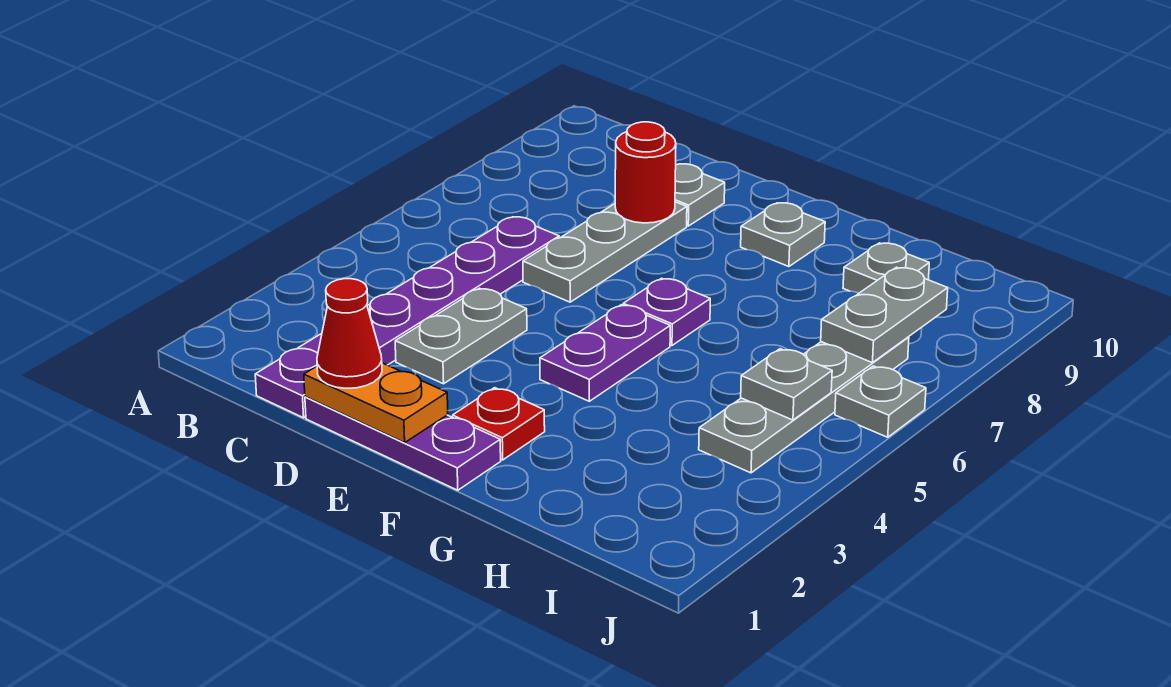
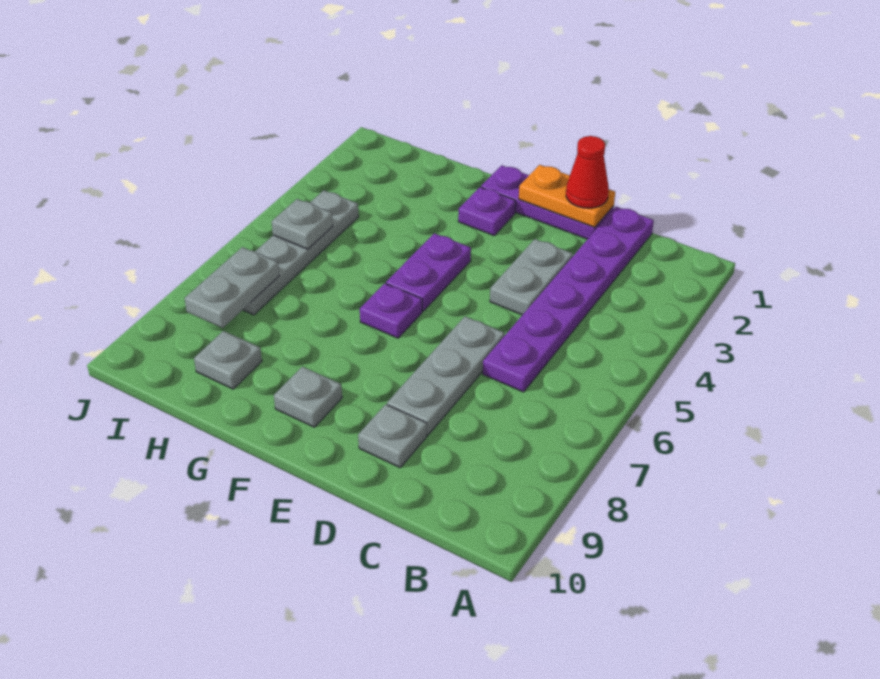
red 1x1 round brick [615,122,676,223] -> none
red 1x1 plate [453,388,545,460] -> purple 1x1 plate [458,187,516,235]
grey 1x1 plate [835,366,926,437] -> none

